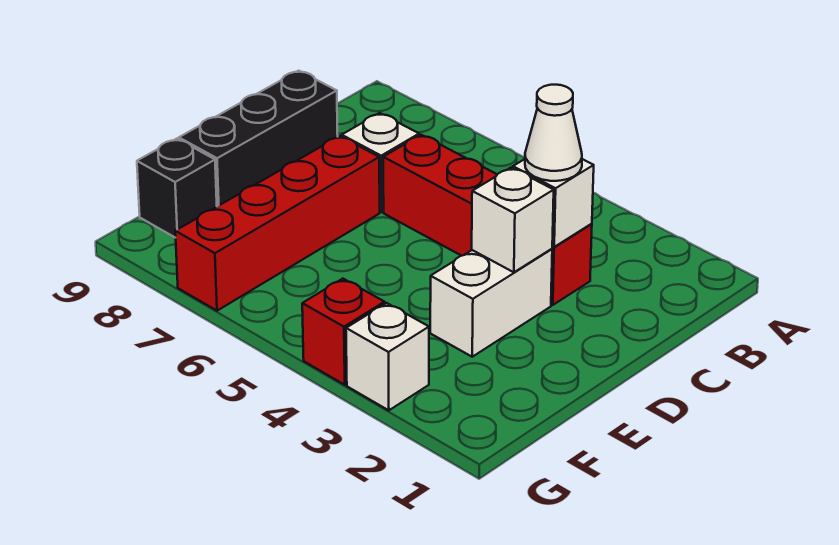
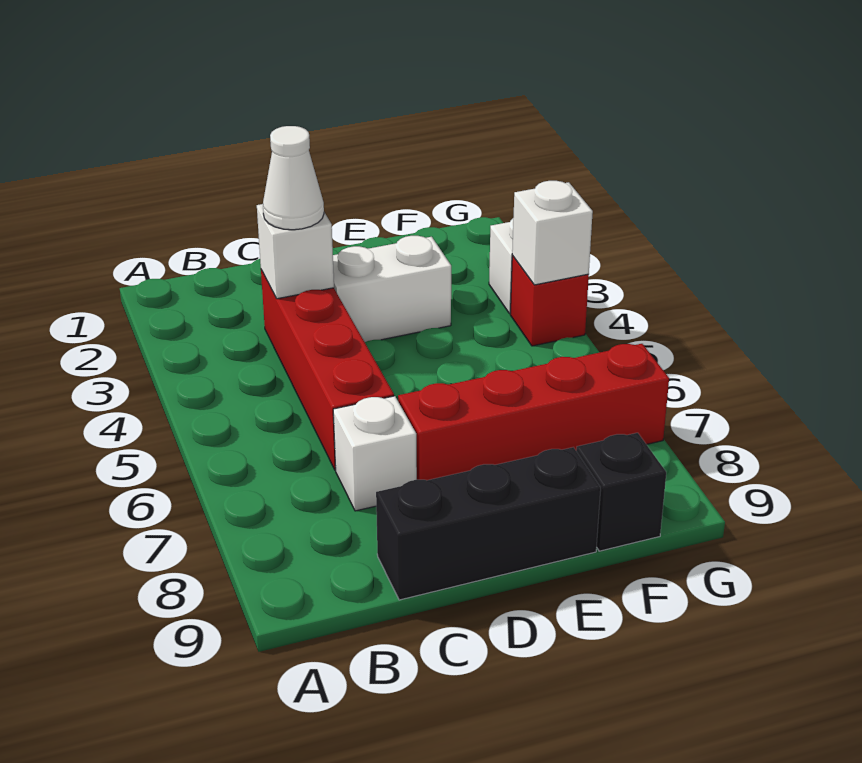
white 1x1 brick [472,168,554,272] -> white 1x1 brick moved to [512,181,593,285]

